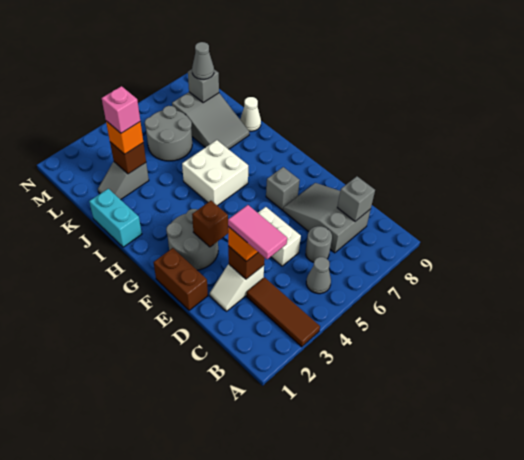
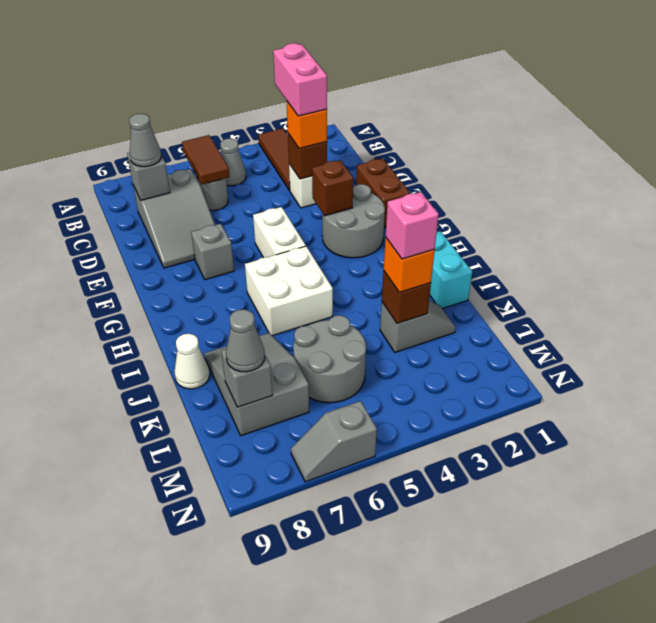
none -> brown 1x2 tile [182,135,229,184]
pink 1x2 tile [228,205,287,259] -> pink 1x2 brick [273,43,327,116]
none -> grey 1x1 cone [129,114,161,167]
white 1x2 brick [258,207,301,266] -> white 1x2 brick moved to [253,207,306,258]
none -> grey 1x2 slope [291,401,377,482]

